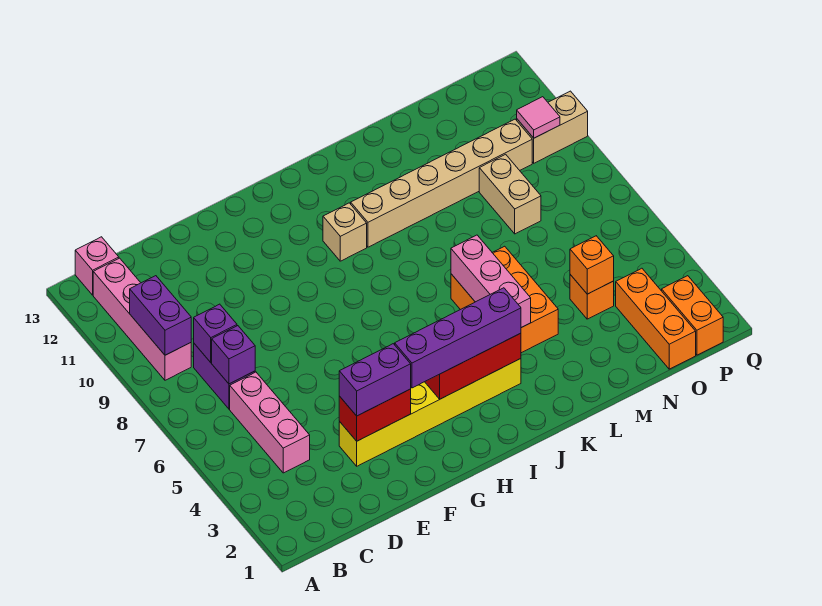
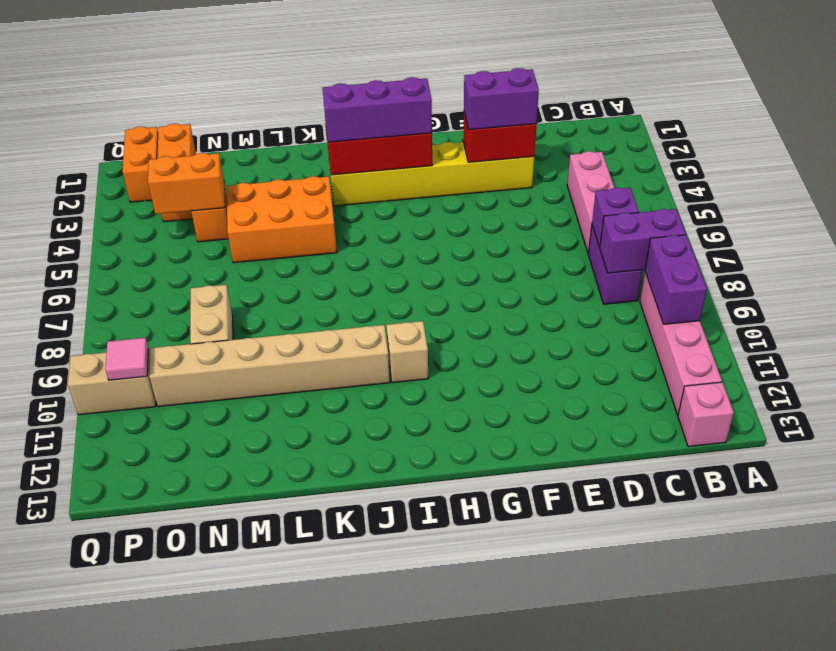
purple 1x1 brick [194,304,237,362] -> purple 1x2 brick [600,209,686,273]
purple 1x4 brick [395,288,521,388] -> purple 1x3 brick [323,77,432,142]
orange 2x3 brick [451,246,558,353] -> orange 2x3 brick turned to [227,176,337,263]
pink 1x3 brick [451,235,531,328] -> none
orange 1x1 brick [570,236,614,294] -> orange 1x2 brick [148,153,225,214]

